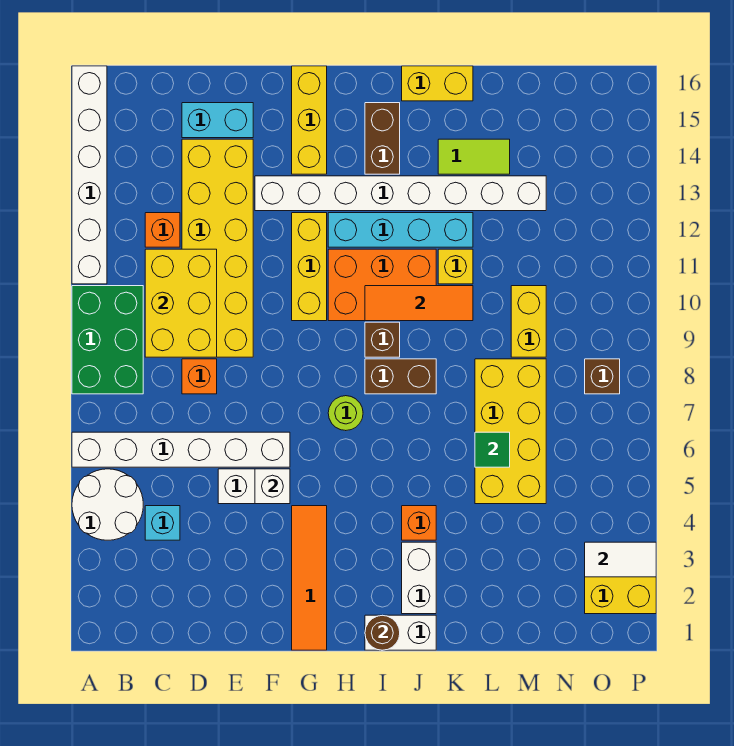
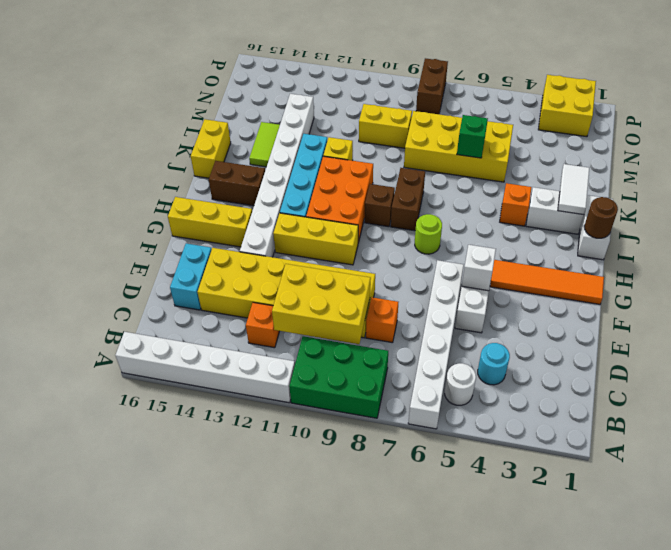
white 2x2 round brick [72,469,143,540] -> white 1x1 round brick [445,363,476,405]
cyan 1x1 brick [145,506,180,540] -> cyan 1x1 round brick [478,343,510,385]
orange 1x3 tile [365,286,473,321] -> none
green 1x1 tile [475,432,510,467] -> green 1x1 brick [457,115,488,158]
white 1x2 tile [585,542,656,577] -> white 1x2 tile moved to [558,164,589,215]
brown 1x1 brick [585,359,620,394] -> brown 1x2 brick [416,58,448,114]

